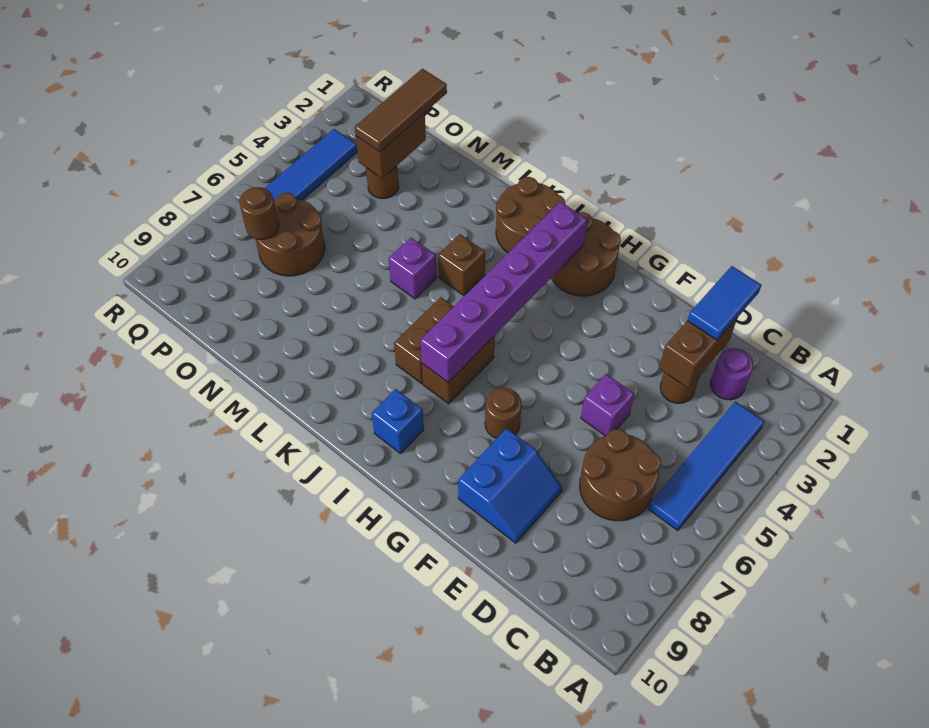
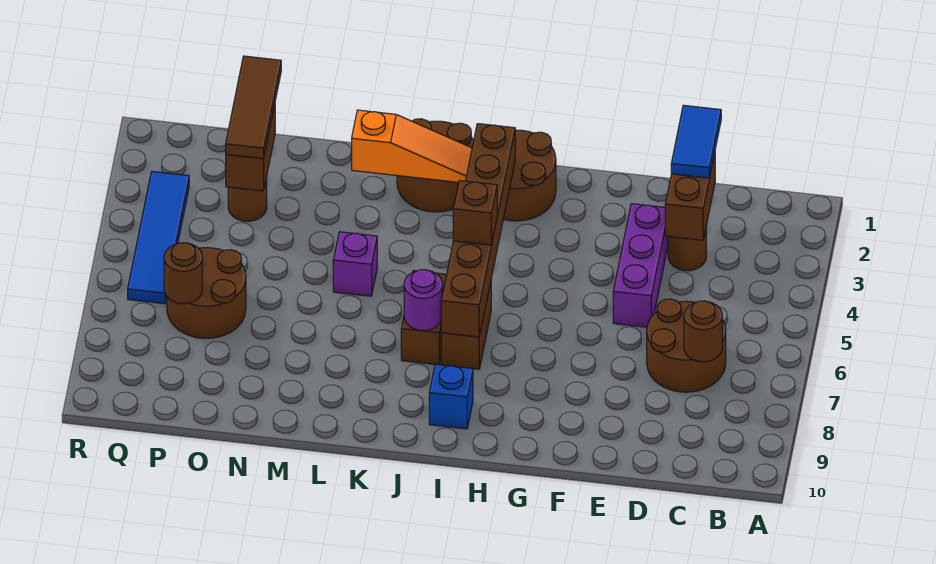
blue 1x4 tile [648,402,765,531] -> none
purple 1x1 round brick [711,348,753,400] -> purple 1x1 round brick moved to [404,270,442,330]
purple 1x1 brick [581,374,634,436] -> purple 1x3 brick [613,204,668,327]
blue 2x2 slope [458,428,563,543] -> none
brown 1x1 round brick [485,388,522,439] -> brown 1x1 round brick moved to [684,301,722,362]
purple 1x6 brick [420,202,587,383] -> brown 1x6 brick [441,124,515,337]
none -> orange 1x3 slope [352,110,472,182]
brown 1x1 brick [438,234,485,295] -> brown 1x1 brick moved to [453,180,497,245]

